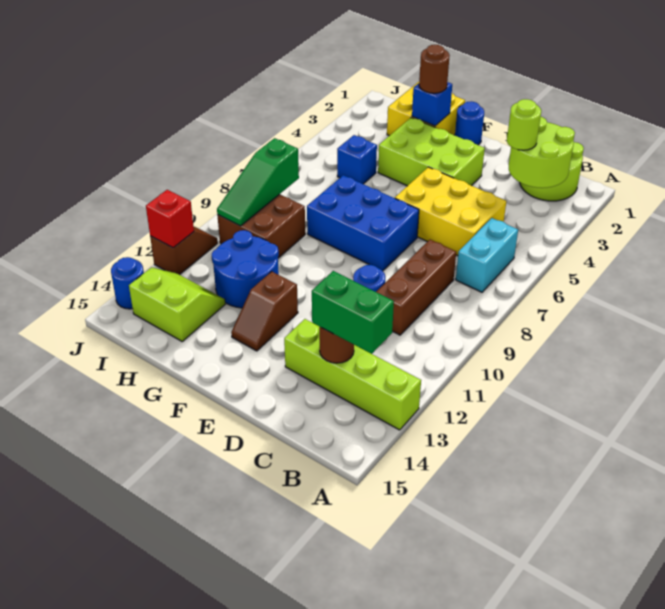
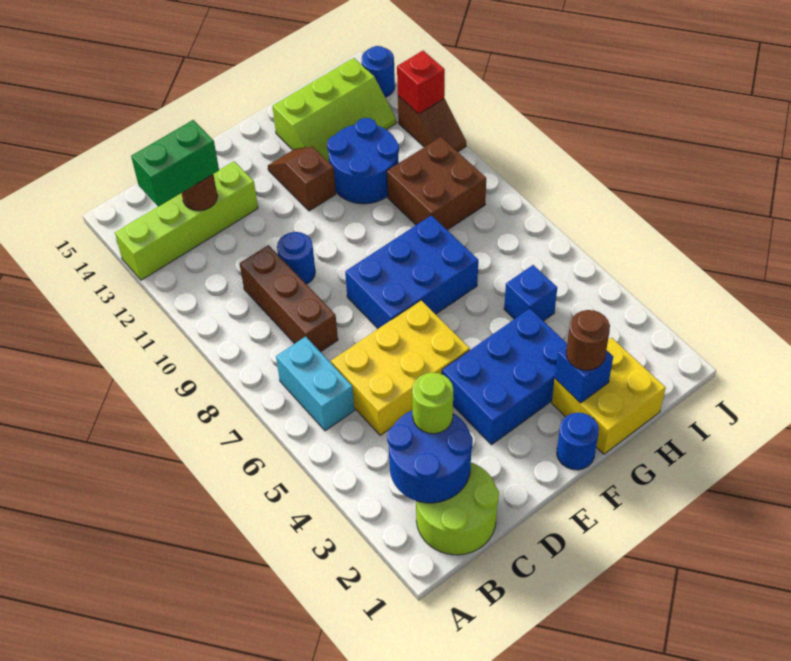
lime 2x2 round brick [509,117,575,188] -> blue 2x2 round brick [387,410,473,503]
lime 2x3 brick [378,118,485,186] -> blue 2x3 brick [442,309,567,445]
lime 2x2 slope [129,267,225,341] -> lime 2x3 slope [272,58,396,162]
green 1x3 slope [217,138,299,226] -> none

